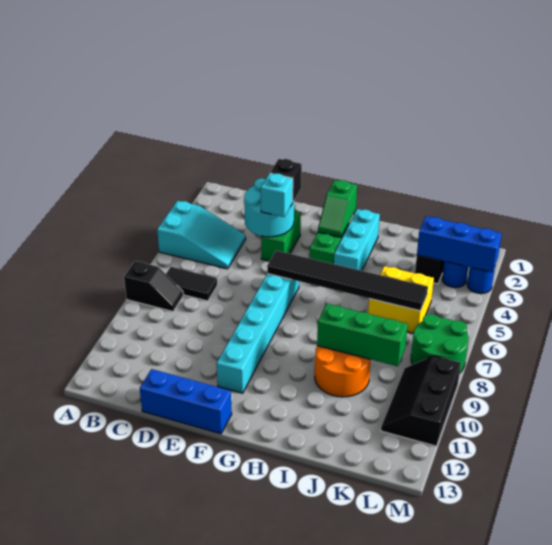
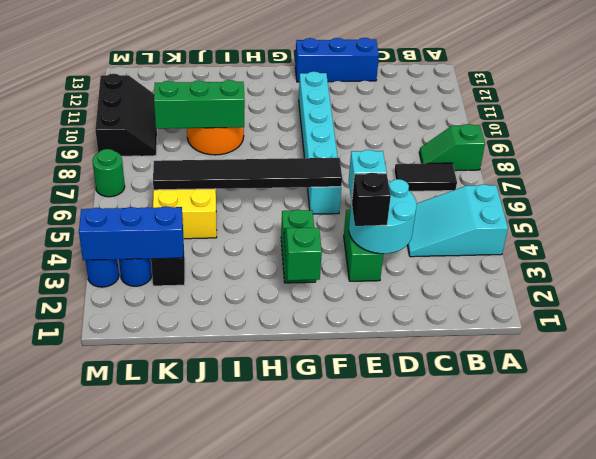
black 1x2 slope [124,261,183,312] -> green 1x2 slope [419,124,485,171]
cyan 1x3 brick [334,209,380,271] -> none
green 2x2 round brick [411,314,469,373] -> green 1x1 round brick [92,149,125,197]

